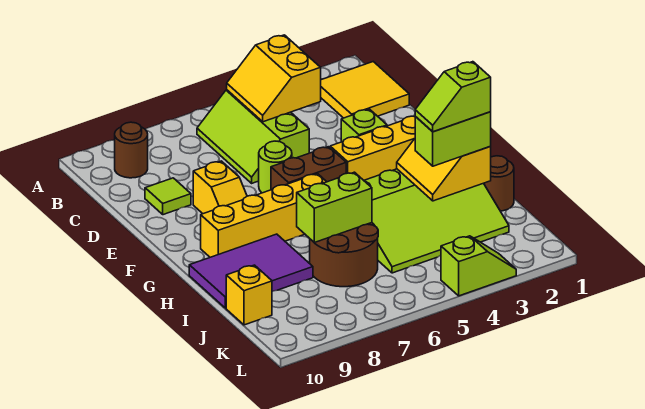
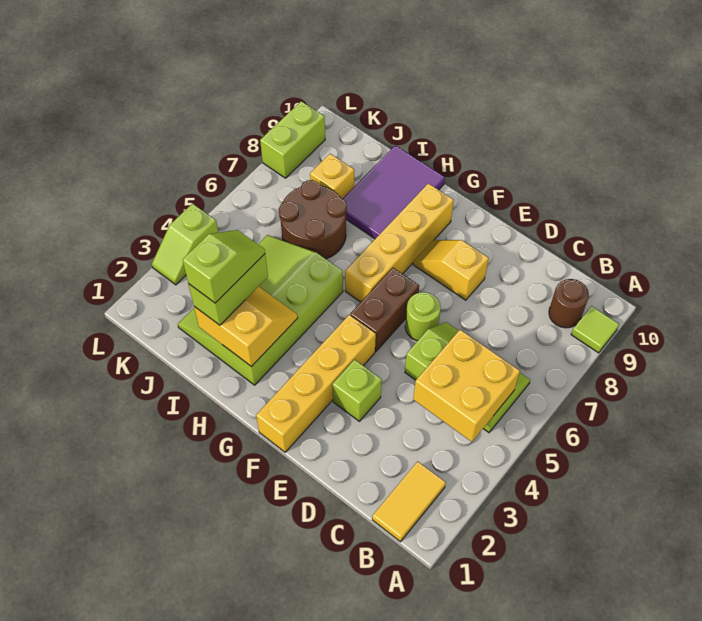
yellow 2x2 tile [321,62,409,118] -> yellow 1x2 tile [372,461,446,542]
yellow 2x2 slope [227,35,321,122] -> yellow 2x2 brick [413,330,520,442]
lime 1x1 tile [145,178,191,215] -> lime 1x1 tile moved to [571,306,619,353]
brown 1x1 round brick [484,156,514,211] -> none
lime 1x2 brick [297,172,372,243] -> lime 1x2 brick moved to [260,101,325,178]
yellow 1x1 brick [226,265,272,325] -> yellow 1x1 brick moved to [310,154,354,199]

